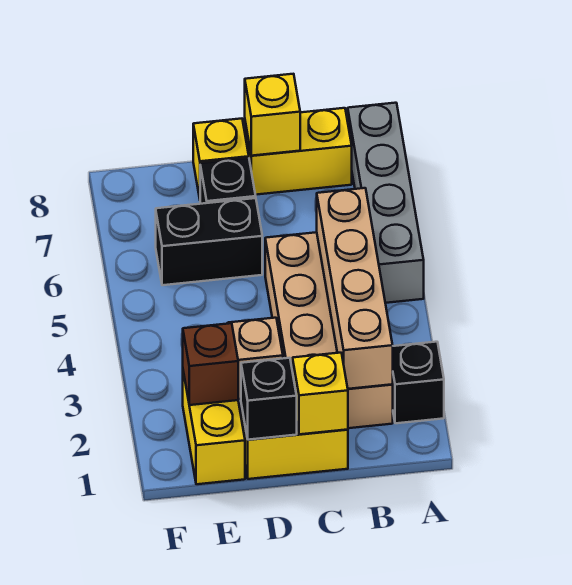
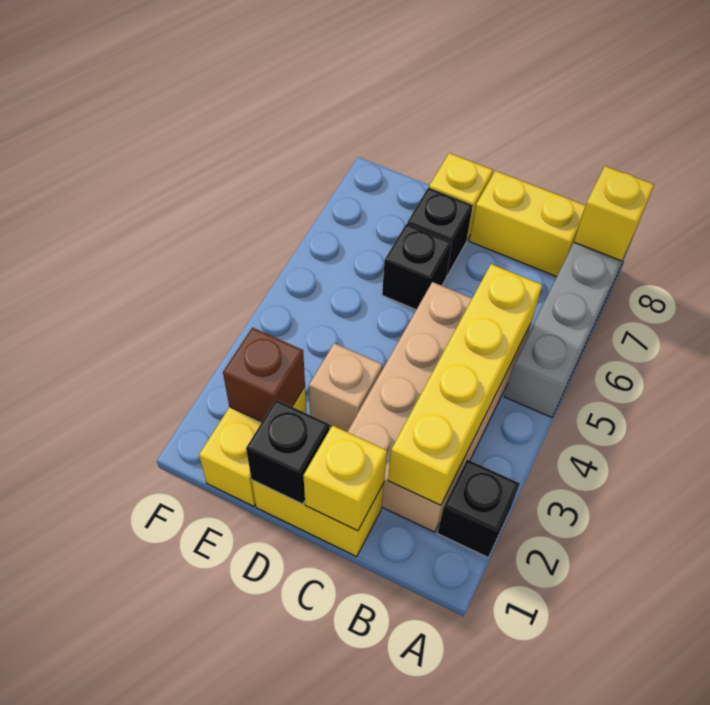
tan 1x4 brick [317,188,393,389] -> yellow 1x4 brick [388,264,542,505]
yellow 1x1 brick [245,74,300,156] -> yellow 1x1 brick moved to [574,166,654,261]
black 1x2 brick [156,198,262,285] -> black 1x1 brick [382,224,452,310]

